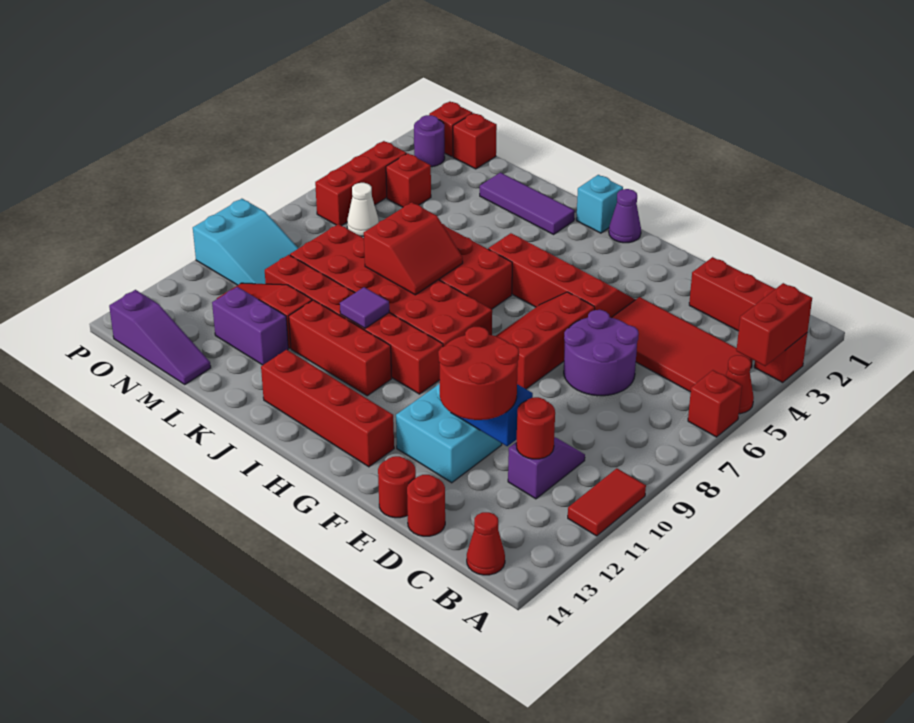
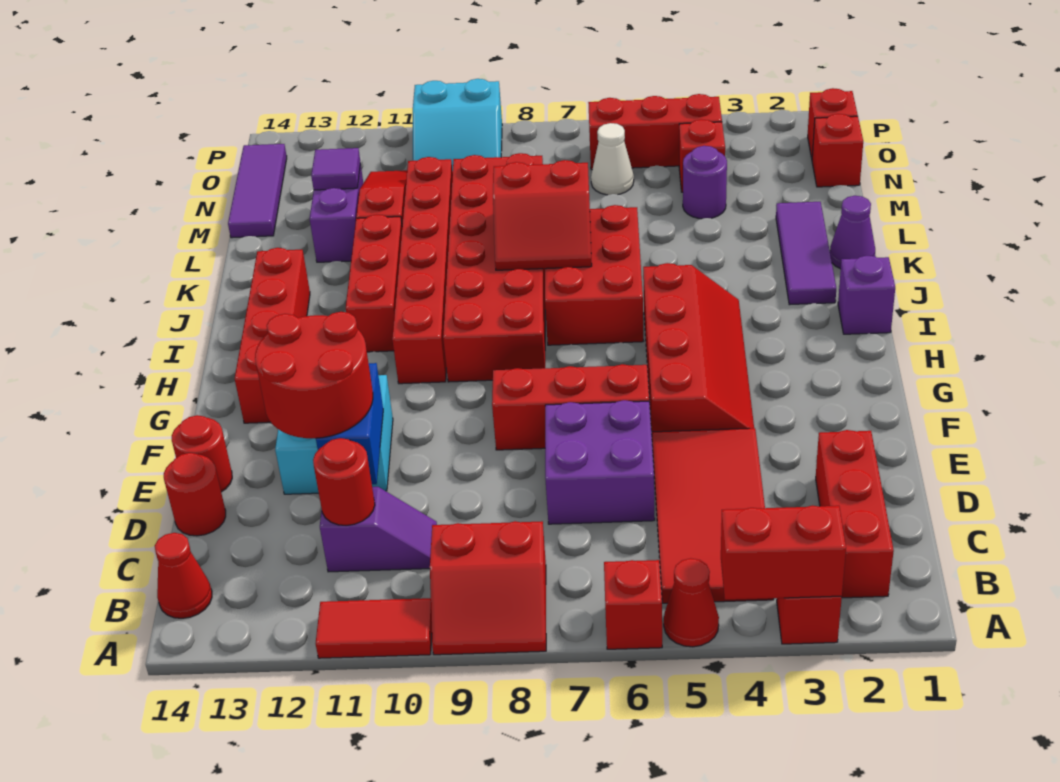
none -> red 2x2 slope [430,521,546,655]
purple 2x2 round brick [564,310,639,396] -> purple 2x2 brick [545,400,655,524]
purple 1x1 cone [609,189,641,243] -> purple 1x1 cone moved to [830,196,875,269]
cyan 1x1 brick [576,175,623,233] -> purple 1x1 brick [838,256,895,334]
purple 1x1 tile [340,287,389,328] -> purple 1x1 tile moved to [311,148,361,190]
purple 1x3 slope [109,290,211,384] -> purple 1x3 tile [228,144,287,238]
purple 1x1 round brick [414,115,445,167] -> purple 1x1 round brick moved to [683,146,727,219]

